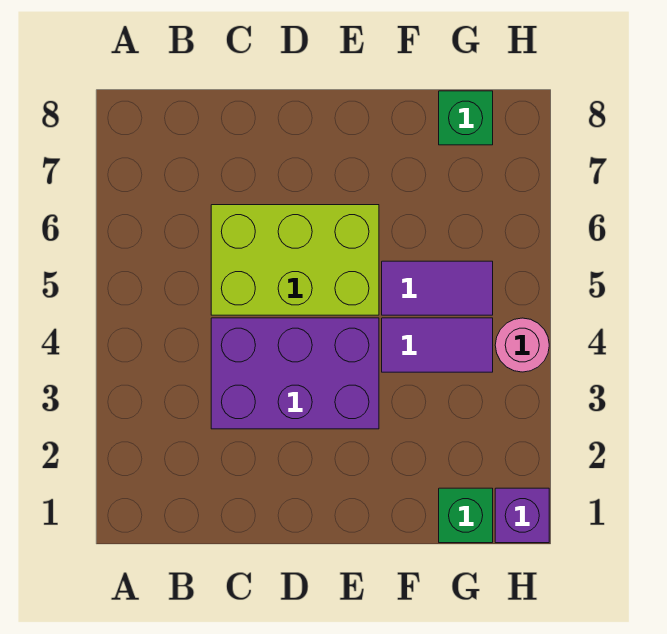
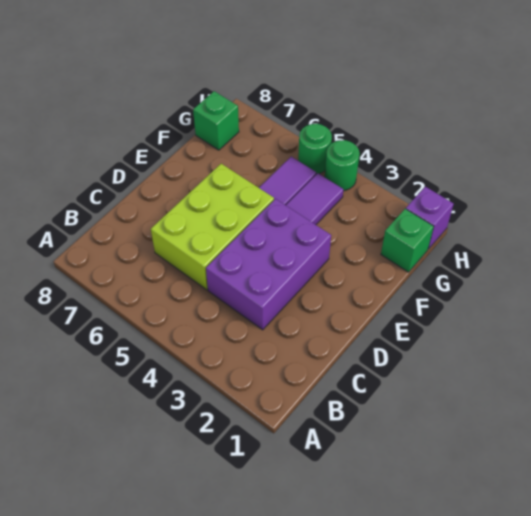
pink 1x1 round brick [495,318,549,372] -> green 1x1 round brick [325,140,360,191]
none -> green 1x1 round brick [298,124,332,174]

